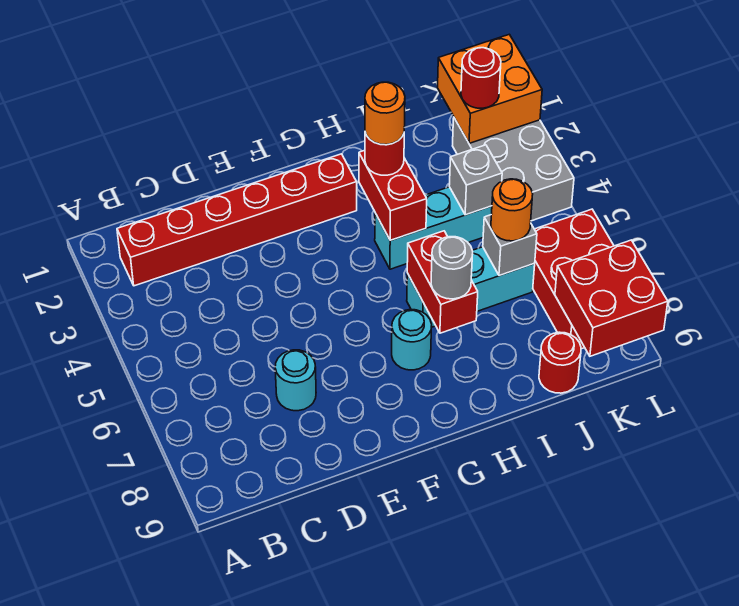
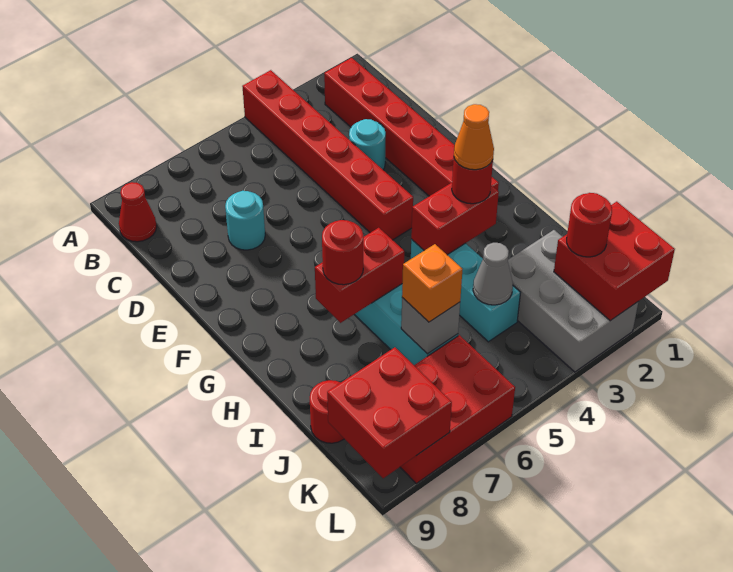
none -> red 1x6 brick [242,70,413,240]
none -> red 1x1 cone [119,182,157,242]
cyan 1x1 round brick [392,310,432,370] -> cyan 1x1 round brick moved to [349,119,386,169]
orange 1x1 round brick [365,82,405,145] -> orange 1x1 cone [454,104,494,170]
grey 1x1 round brick [431,237,473,299] -> red 1x1 round brick [322,220,363,285]
grey 1x1 brick [449,145,502,215] -> grey 1x1 cone [473,243,513,305]
orange 1x1 round brick [491,179,533,241] -> orange 1x1 brick [402,244,462,322]
orange 2x2 brick [438,34,542,143] -> red 2x2 brick [554,202,675,321]
grey 2x3 brick [453,118,574,221] -> grey 2x3 brick turned to [508,230,638,372]

